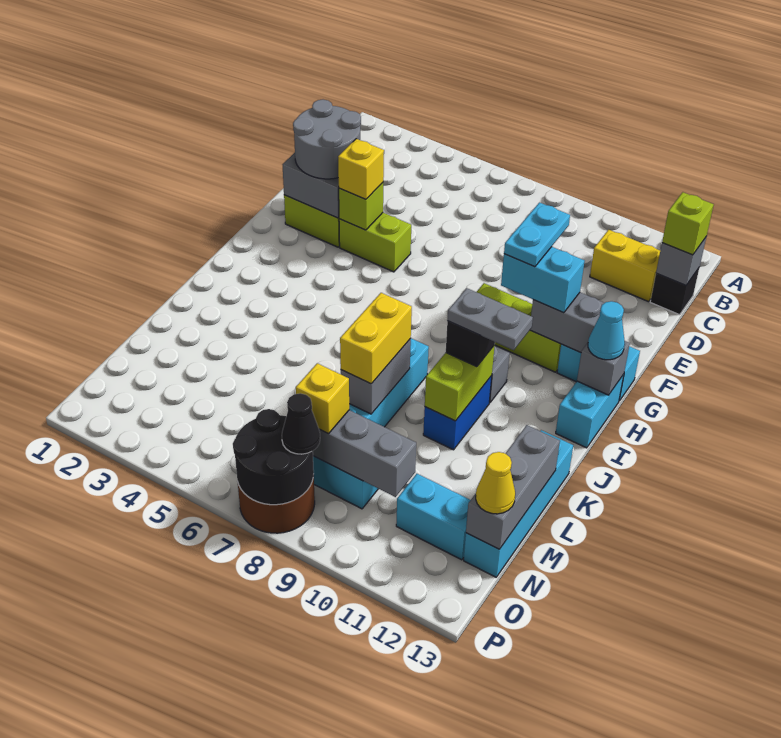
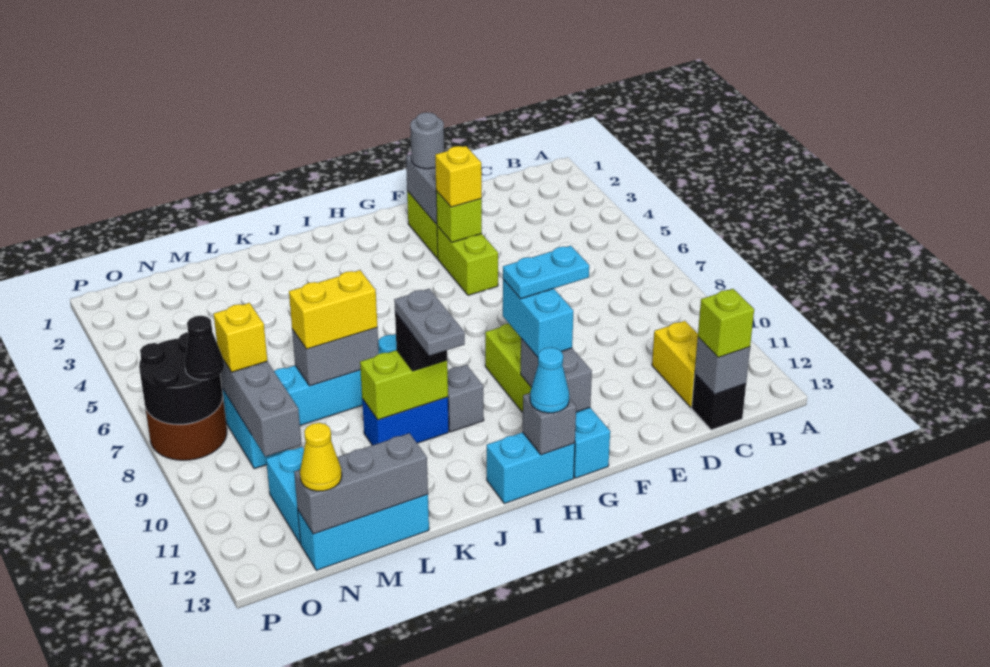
grey 2x2 round brick [293,100,361,179] -> grey 1x1 round brick [410,112,444,169]
cyan 1x4 brick [464,430,573,577] -> cyan 1x3 brick [298,494,429,570]

